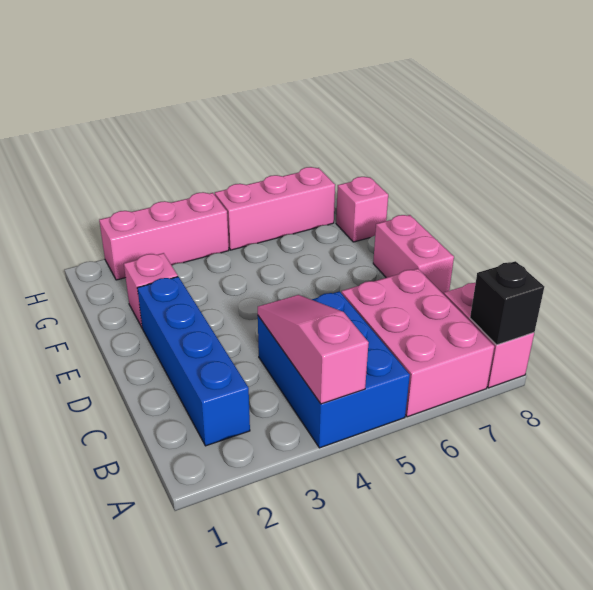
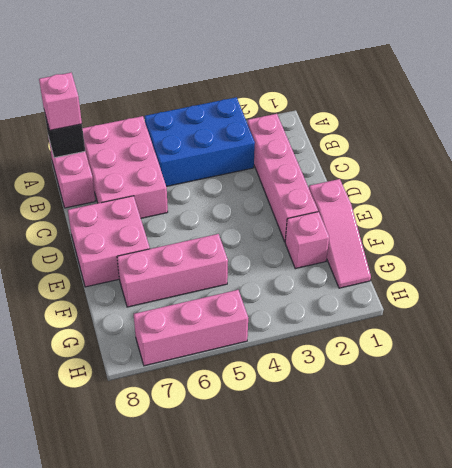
blue 2x3 brick [258,291,410,448] -> blue 2x3 brick turned to [145,97,255,186]
pink 1x3 slope [258,295,369,404] -> pink 1x3 slope moved to [309,179,371,288]
blue 1x4 brick [137,277,250,446] -> pink 1x4 brick [247,114,318,241]
pink 1x2 brick [373,215,454,294] -> pink 2x2 brick [68,196,150,287]
pink 1x1 brick [336,177,388,242] -> pink 1x1 brick moved to [39,73,82,130]
pink 1x3 brick [99,192,229,280] -> pink 1x3 brick moved to [117,234,228,307]

